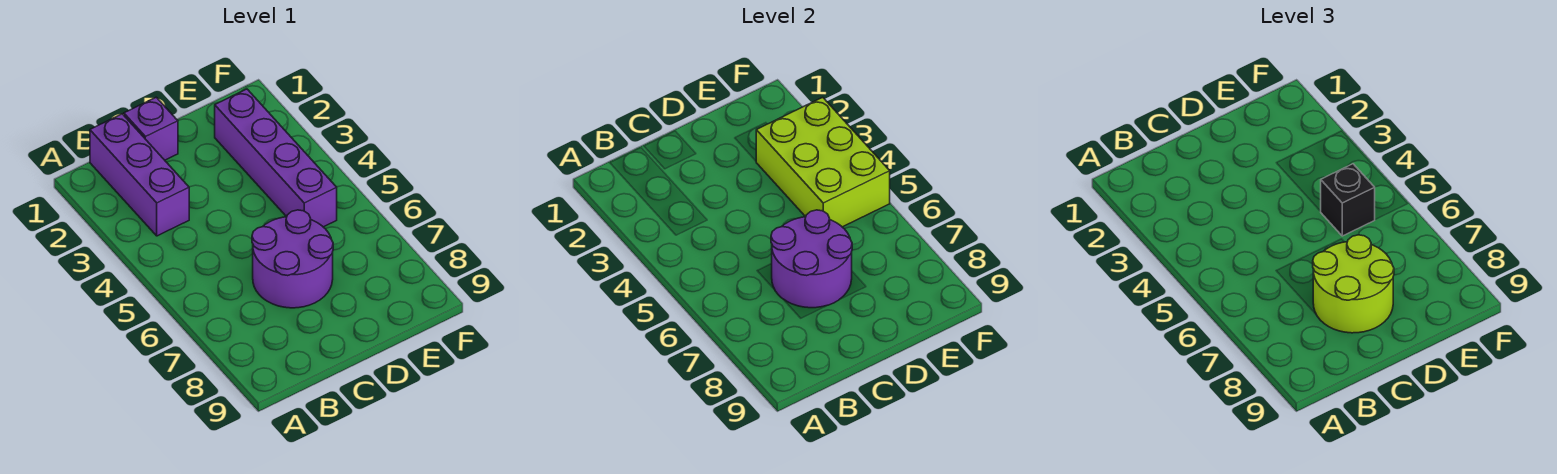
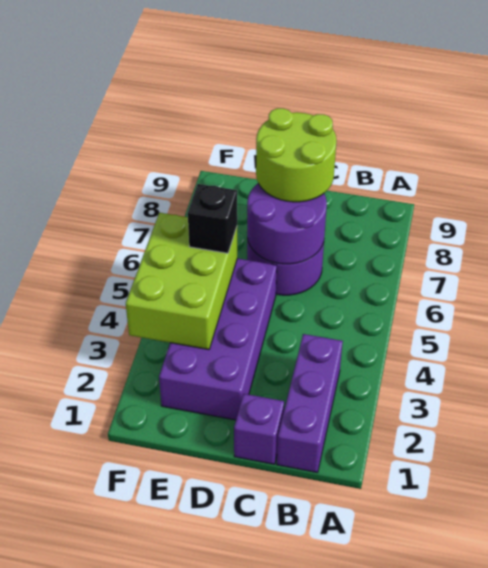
purple 1x4 brick [215,89,337,227] -> purple 2x4 brick [159,258,277,420]

